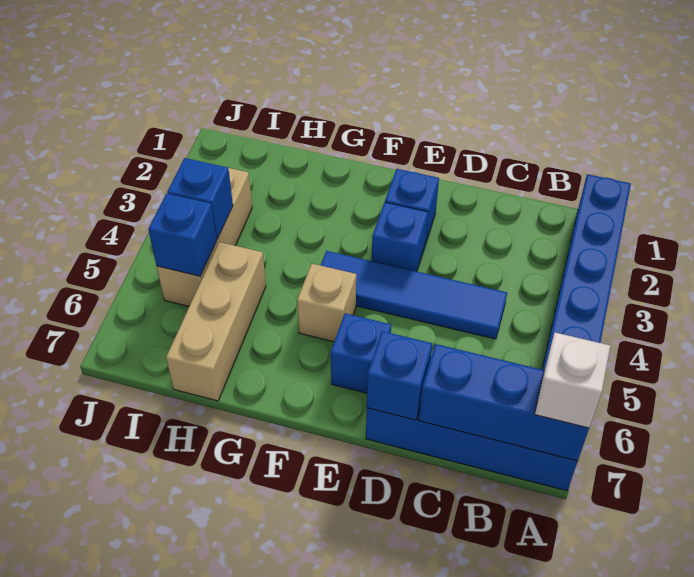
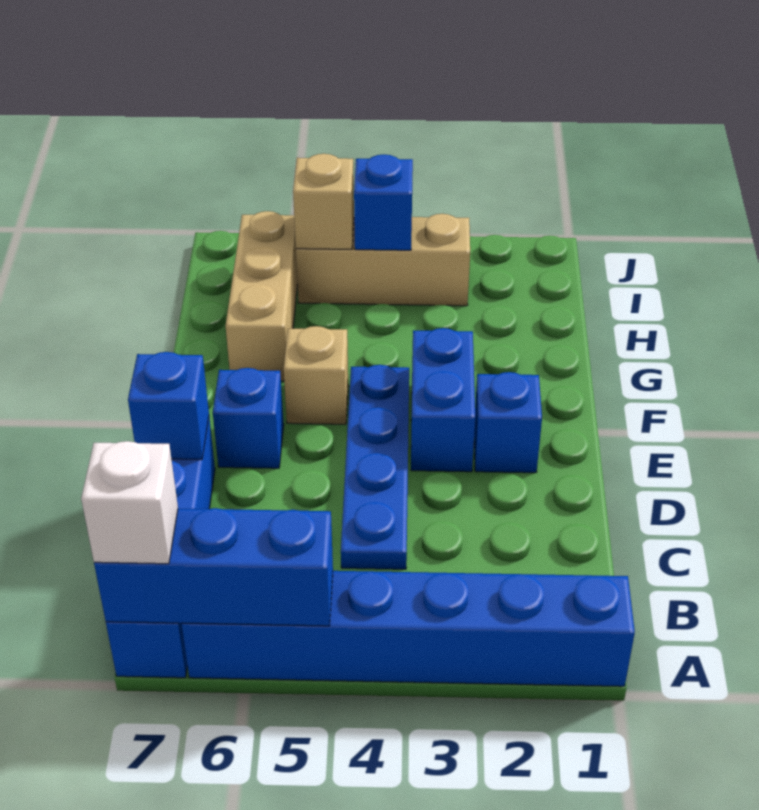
blue 1x3 brick [419,344,589,461] -> blue 1x3 brick turned to [94,508,333,626]
blue 1x4 tile [321,251,507,339] -> blue 1x4 plate [341,365,409,569]
blue 1x1 brick [372,202,428,272] -> blue 1x2 brick [411,328,475,472]
tan 1x3 brick [166,242,266,401] -> tan 1x3 brick turned to [226,211,298,381]
blue 1x1 brick [148,193,217,276] -> tan 1x1 brick [293,154,354,249]

